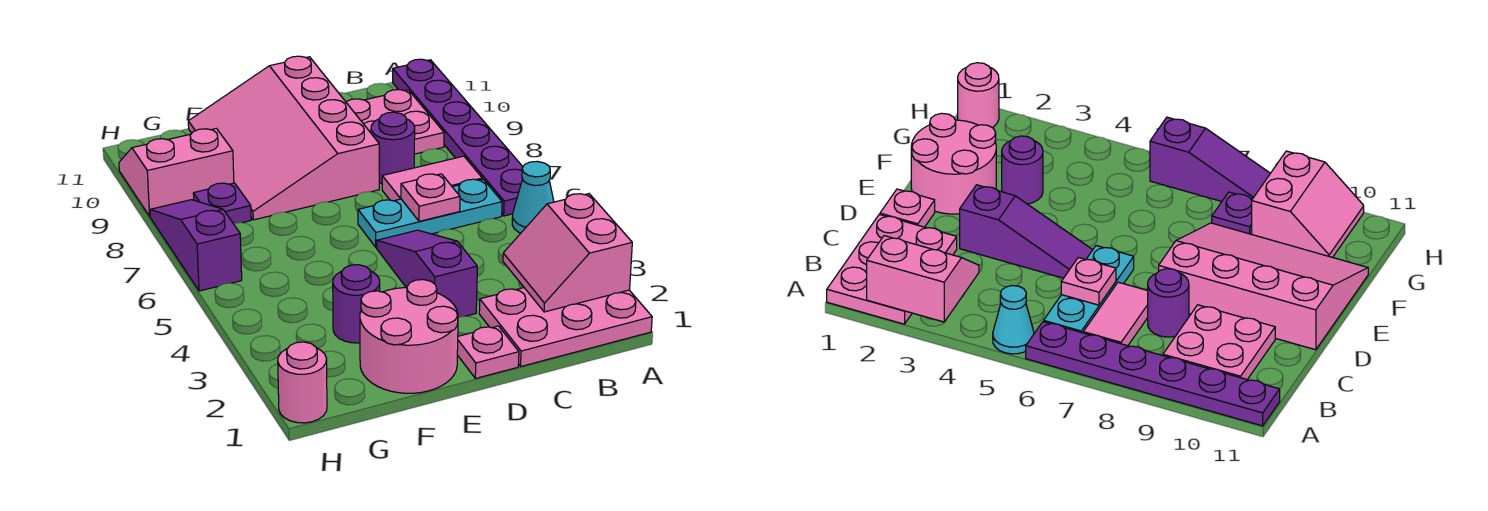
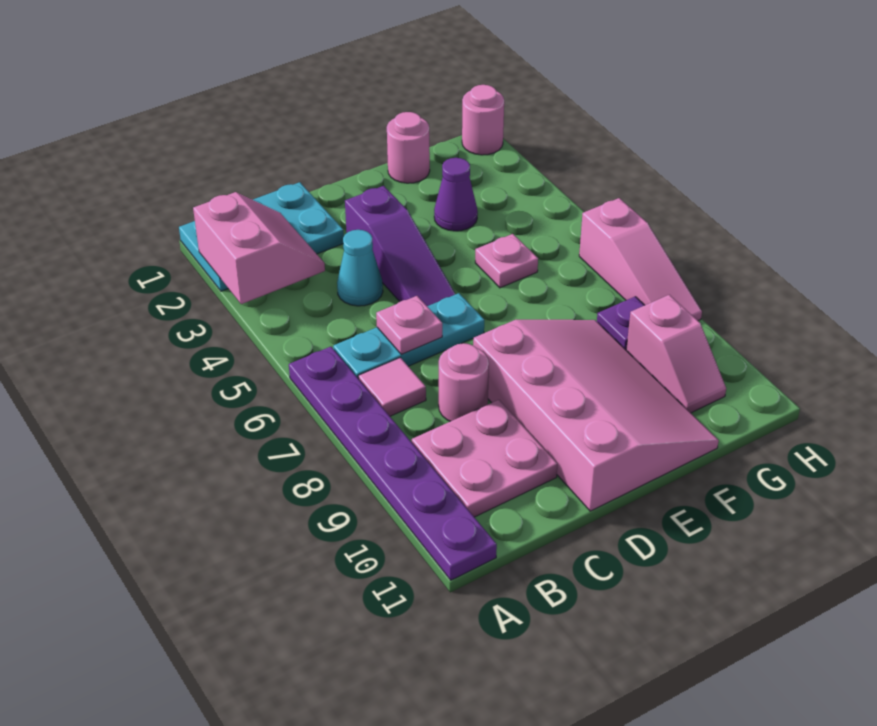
pink 2x3 plate [479,288,652,366] -> cyan 2x3 plate [179,182,344,291]
cyan 1x1 cone [512,161,554,233] -> cyan 1x1 cone moved to [337,230,383,306]
pink 1x2 tile [382,156,482,201] -> pink 1x1 tile [358,358,426,416]
purple 1x1 round brick [371,112,415,184] -> pink 1x1 round brick [439,343,489,421]
pink 1x1 plate [457,326,519,378] -> pink 1x1 plate moved to [475,234,538,288]
pink 2x2 round brick [360,280,458,393] -> pink 1x1 round brick [387,112,430,183]
purple 1x1 round brick [333,265,380,343] -> purple 1x1 cone [434,158,478,231]
pink 2x2 slope [119,128,234,216] -> pink 1x2 slope [626,295,726,413]
purple 1x3 slope [150,200,242,291] -> pink 1x3 slope [579,198,702,321]

